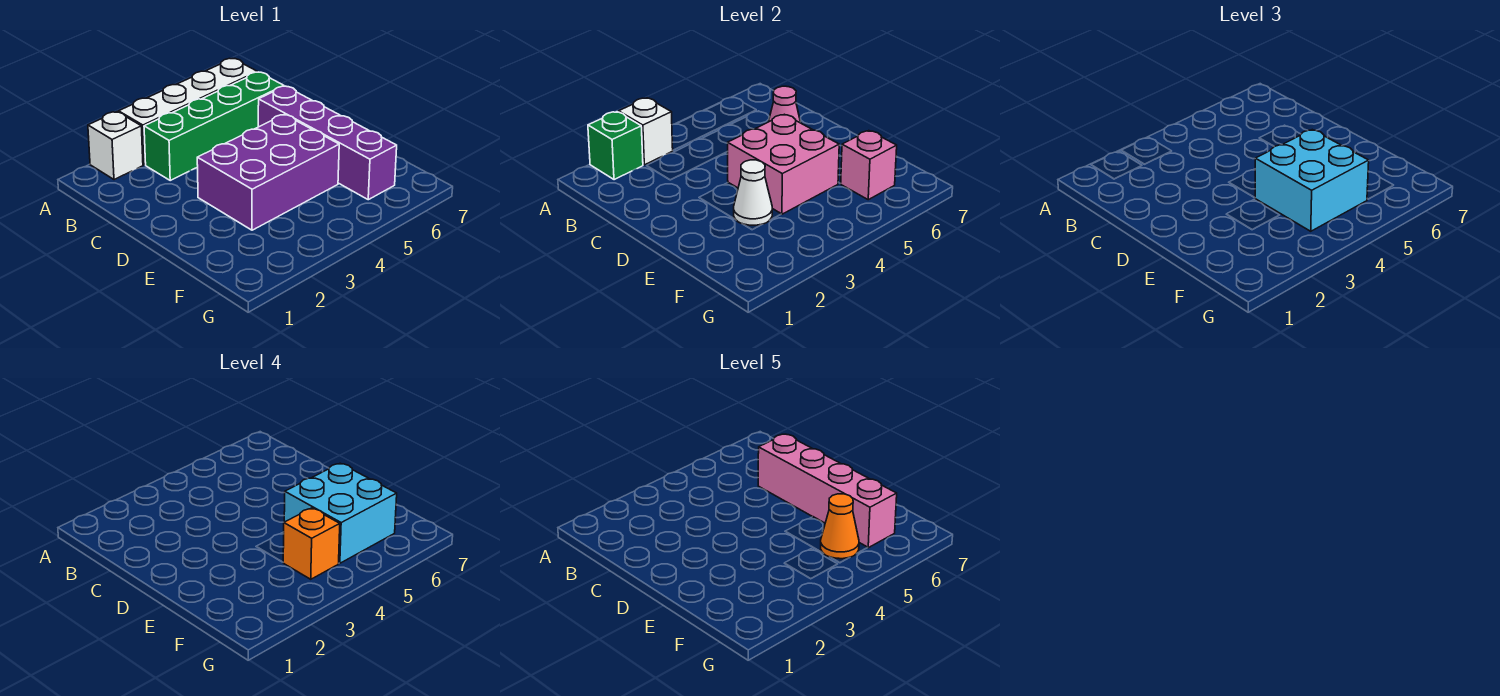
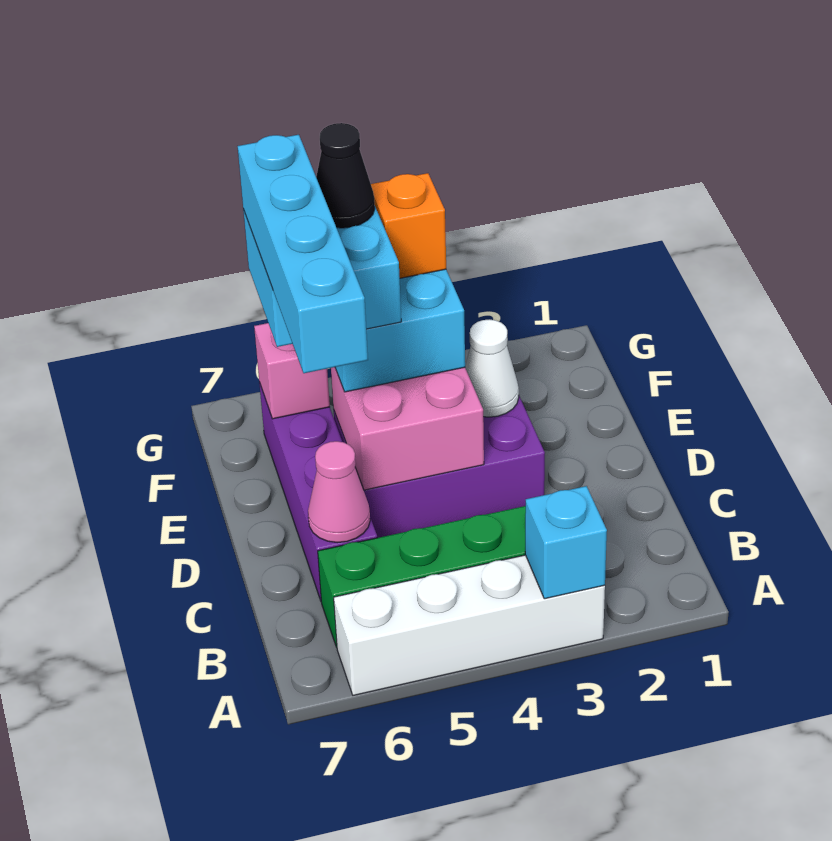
white 1x1 brick [88,112,143,180] -> none
green 1x1 brick [588,112,643,180] -> none
white 1x1 brick [619,98,673,165] -> cyan 1x1 brick [525,486,607,599]
pink 1x4 brick [758,434,897,548] -> cyan 1x4 brick [238,135,368,373]
orange 1x1 cone [821,494,859,559] -> black 1x1 cone [316,123,375,228]

